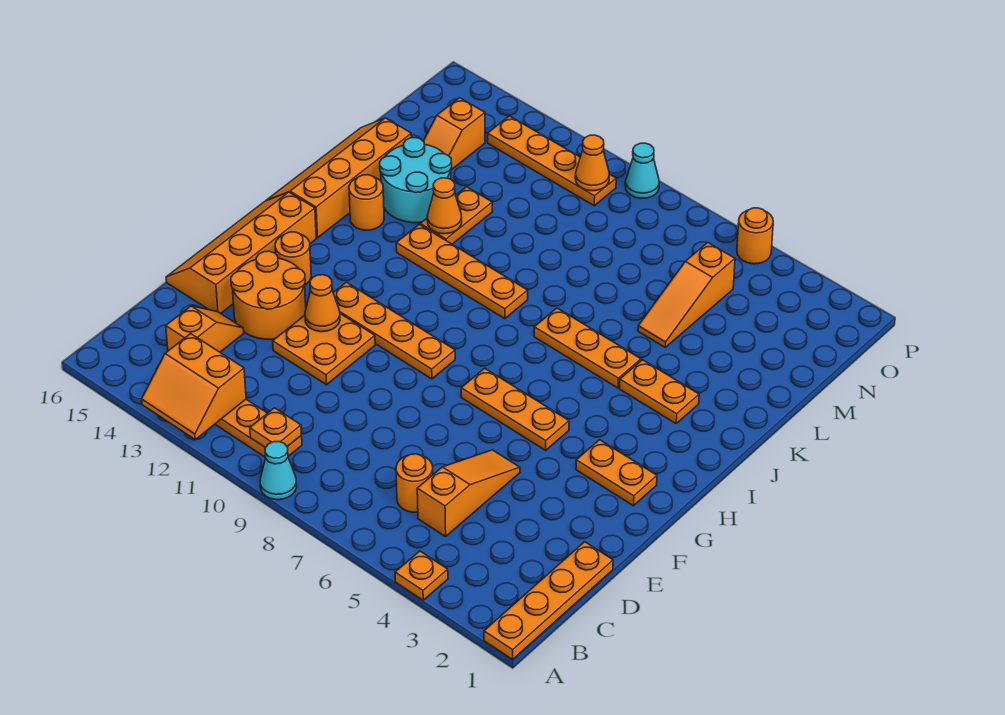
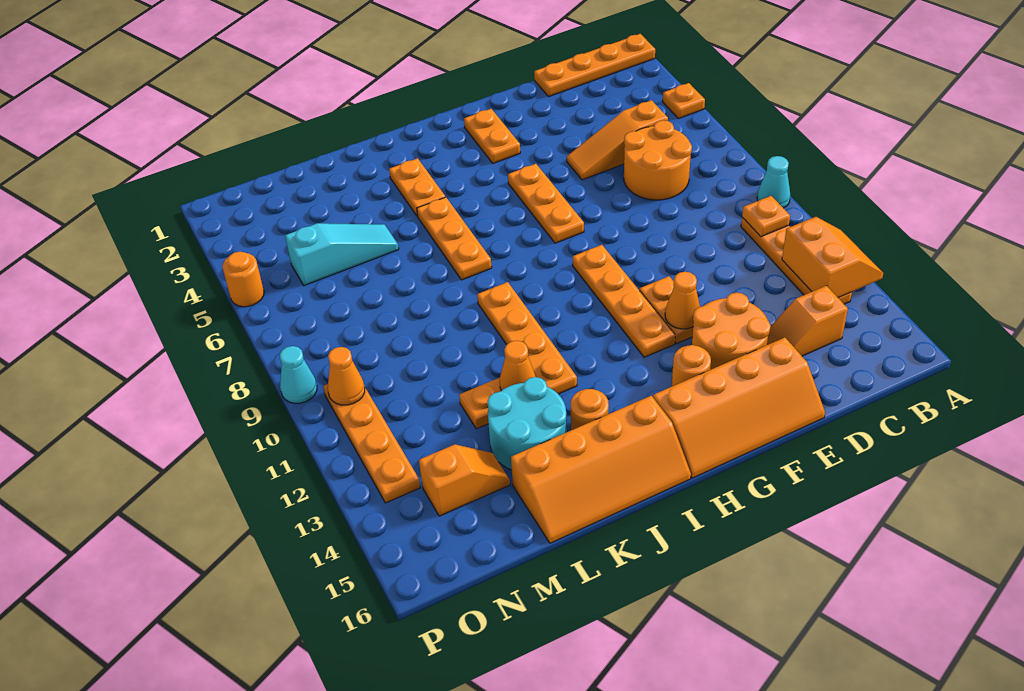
orange 1x1 round brick [396,454,433,512] -> orange 2x2 round brick [624,120,692,200]
orange 2x2 plate [273,314,375,385] -> orange 1x2 plate [639,276,693,344]
orange 1x3 slope [638,243,735,347] -> cyan 1x3 slope [285,223,399,286]

